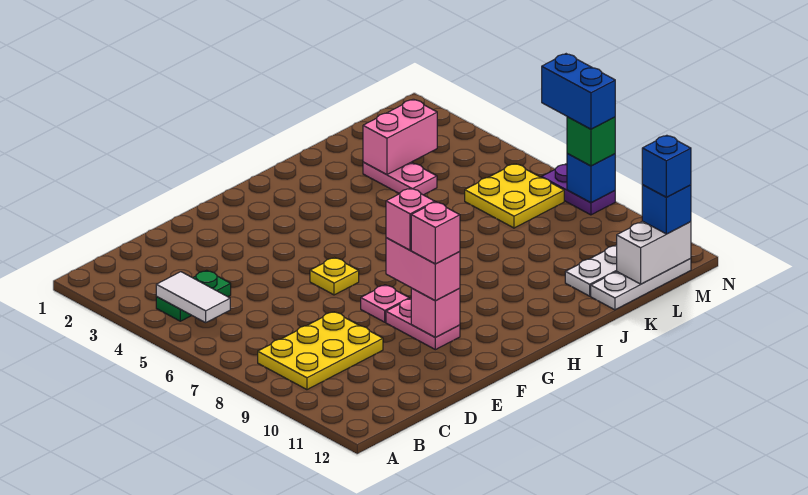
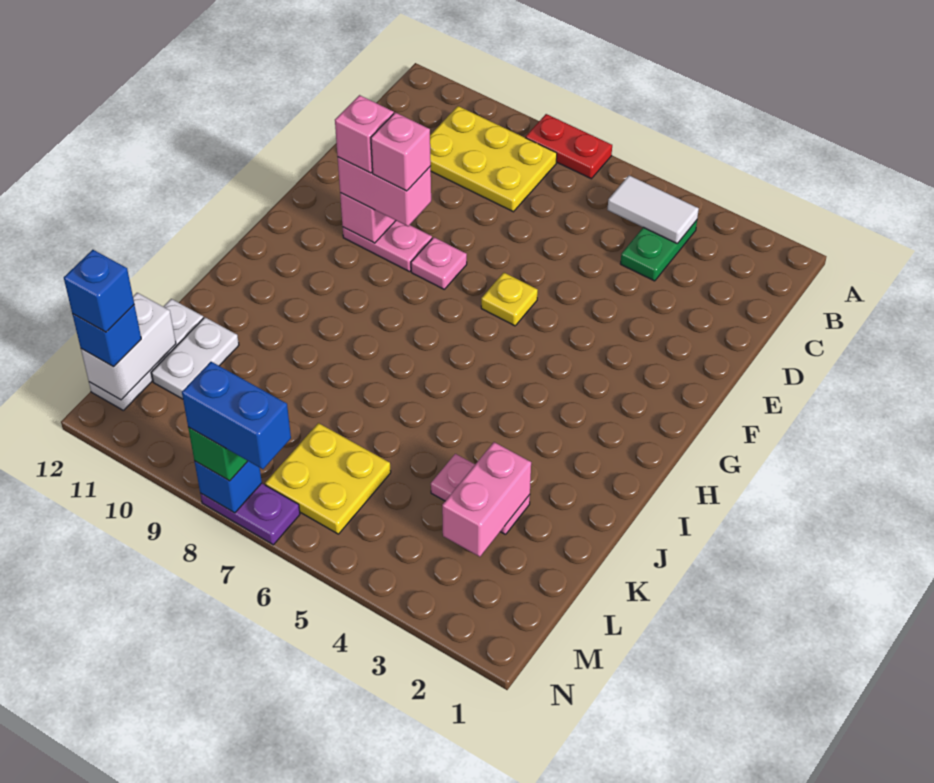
none -> red 1x2 plate [525,114,612,179]
yellow 2x3 plate [258,312,383,390] -> yellow 2x3 plate turned to [430,106,557,212]

